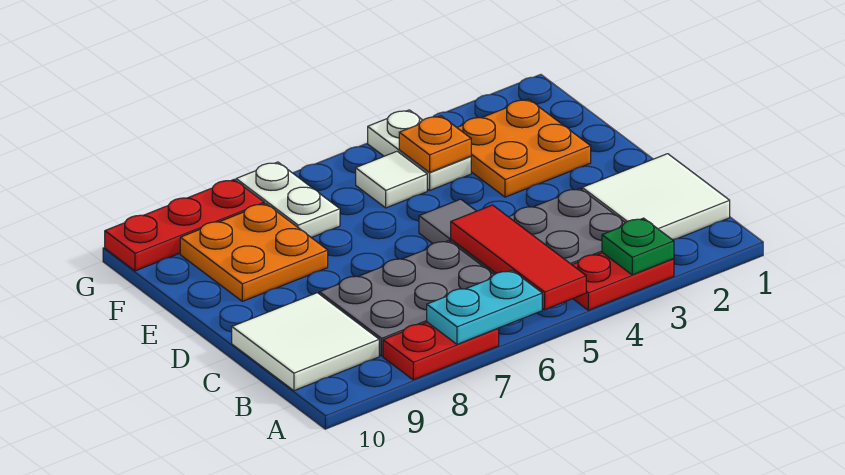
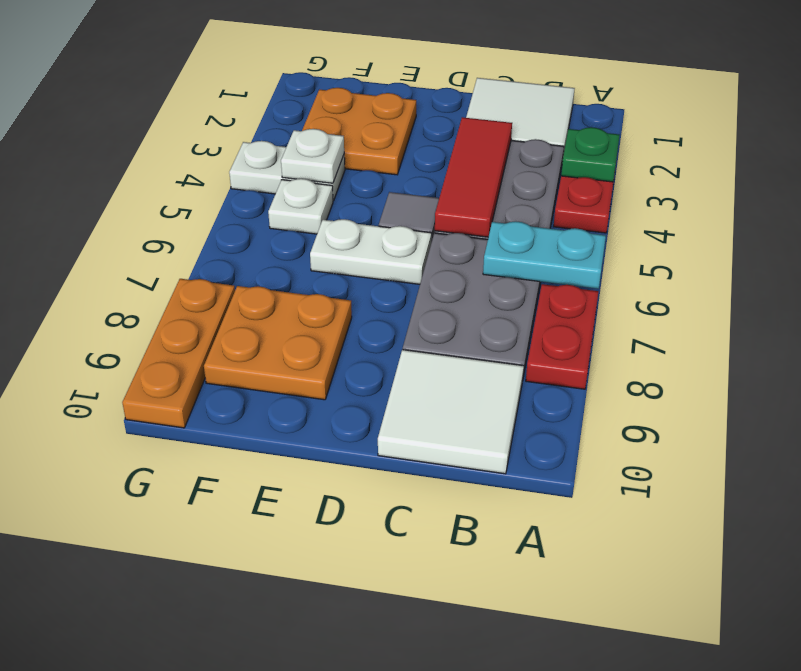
red 1x3 tile [451,205,586,309] -> red 1x3 tile turned to [435,117,512,237]
cyan 1x2 plate [427,270,542,344] -> cyan 1x2 plate turned to [483,221,606,289]
orange 1x1 plate [399,116,471,172] -> white 1x1 plate [281,129,344,183]
white 1x1 tile [356,151,427,208] -> white 1x1 plate [268,179,333,234]
white 1x2 plate [236,162,340,238] -> white 1x2 plate moved to [310,219,431,284]
red 1x3 plate [105,180,264,271] -> orange 1x3 plate [122,279,235,428]

